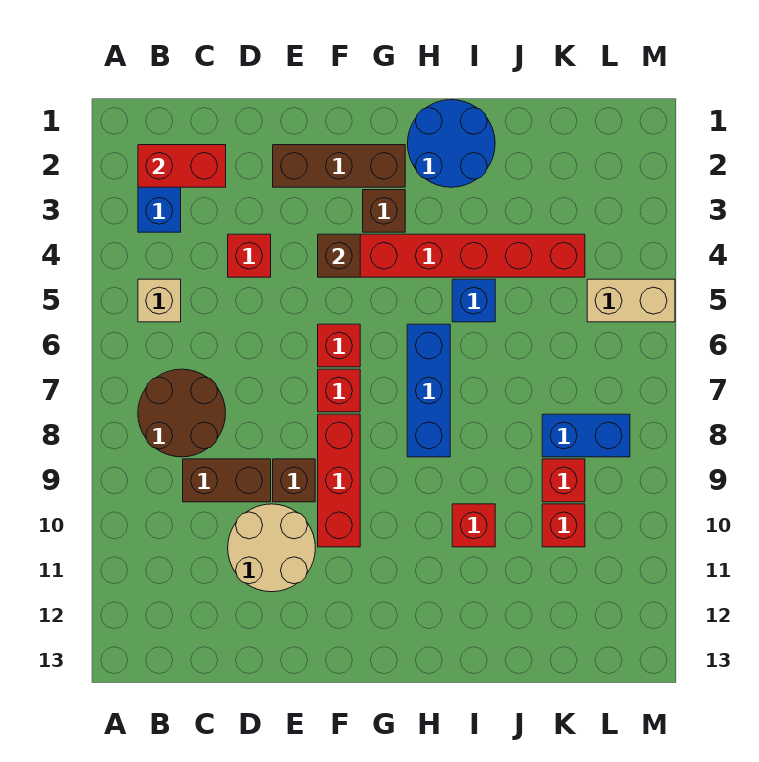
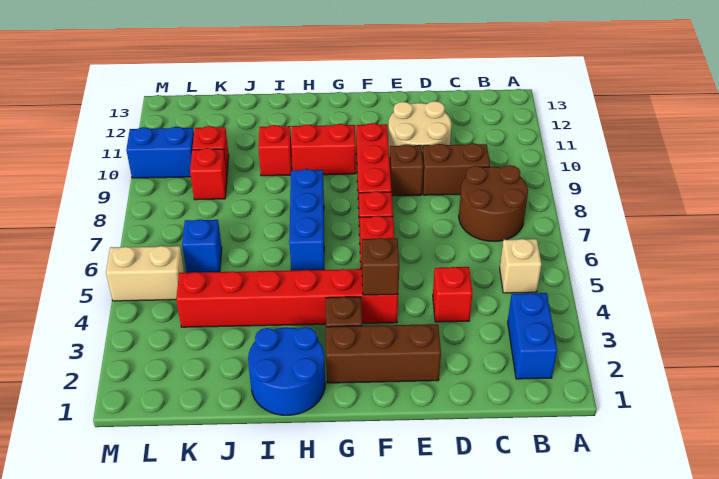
red 1x2 brick [138,145,226,187] -> red 1x2 brick moved to [291,124,356,175]
blue 1x1 brick [452,279,495,322] -> blue 1x1 brick moved to [182,219,222,273]
blue 1x2 brick [542,414,630,457] -> blue 1x2 brick moved to [126,127,194,178]

